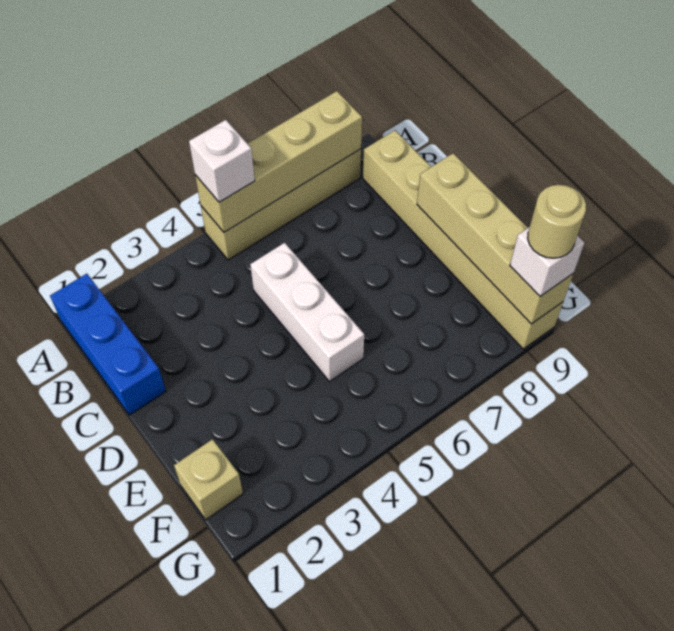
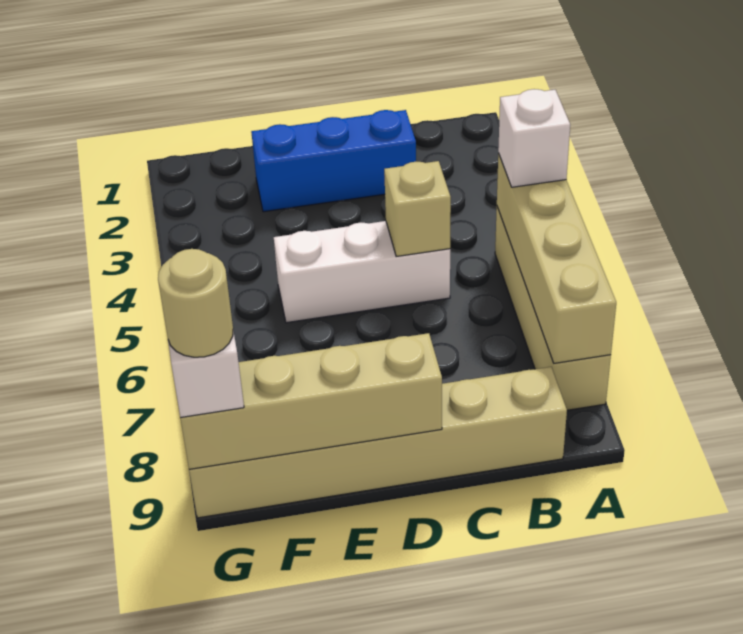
blue 1x3 brick [50,274,166,415] -> blue 1x3 brick moved to [251,110,416,212]
tan 1x1 brick [174,439,243,520] -> tan 1x1 brick moved to [384,161,451,257]

